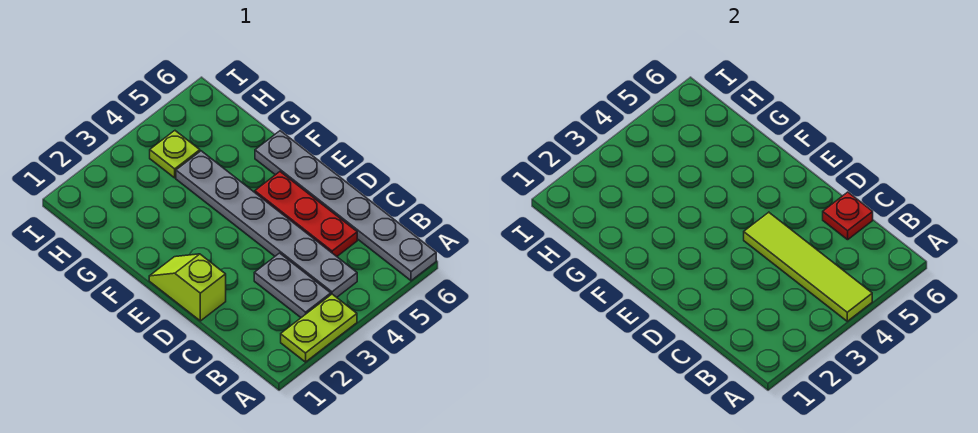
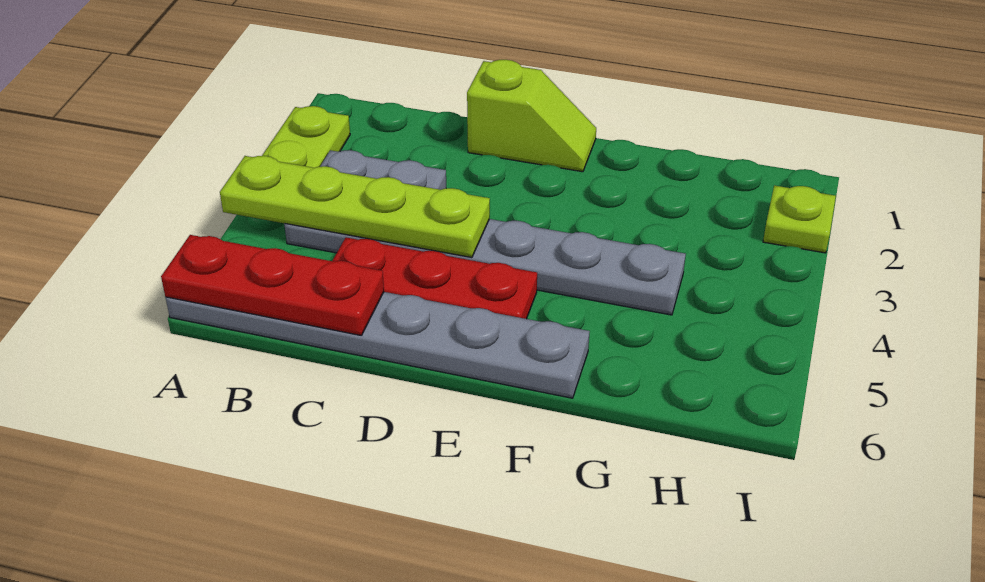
lime 1x4 tile [744,212,872,321] -> lime 1x4 plate [220,156,490,258]
red 1x1 plate [823,192,873,240] -> red 1x3 plate [161,235,384,336]
lime 1x1 plate [150,131,200,178] -> lime 1x1 plate moved to [763,185,836,253]

